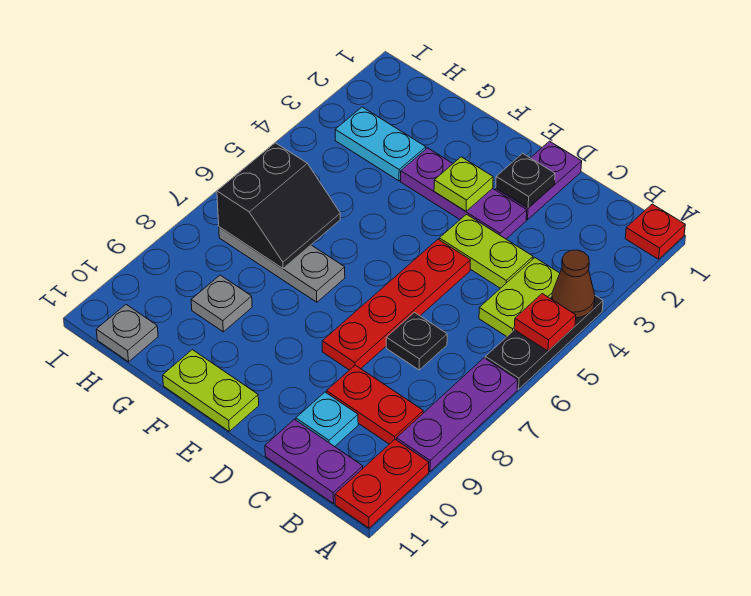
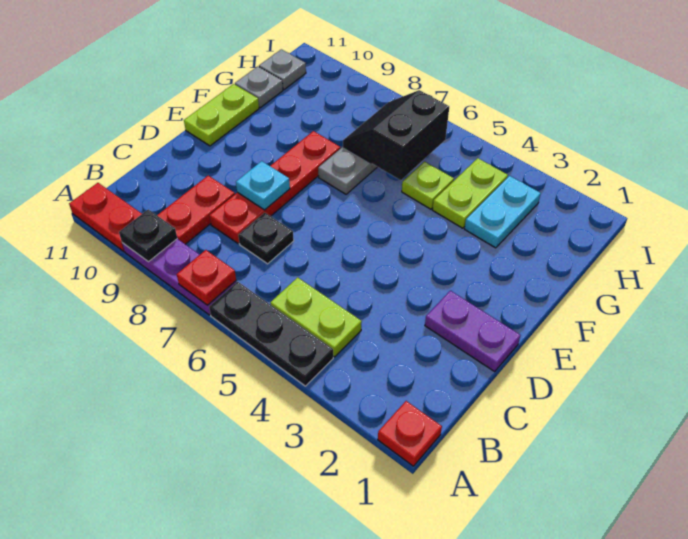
brown 1x1 cone [552,250,595,318] -> none
red 1x1 plate [514,294,576,351] -> red 1x1 plate moved to [177,250,236,305]
purple 1x2 plate [265,419,363,504] -> none
lime 1x2 plate [439,214,533,288] -> lime 1x2 plate moved to [433,158,508,228]
cyan 1x1 plate [296,392,358,447] -> cyan 1x1 plate moved to [236,161,290,210]
black 1x1 plate [496,153,555,208] -> black 1x1 plate moved to [119,209,177,262]
purple 1x3 plate [401,148,527,239] -> none
red 1x4 plate [322,239,470,370] -> red 1x4 plate turned to [209,131,340,244]
lime 1x1 plate [434,157,493,211] -> lime 1x1 plate moved to [402,162,454,209]
black 2x2 slope [217,143,340,268] -> black 2x2 slope turned to [343,90,449,180]
grey 1x1 plate [191,275,252,332] -> grey 1x1 plate moved to [235,66,283,108]

